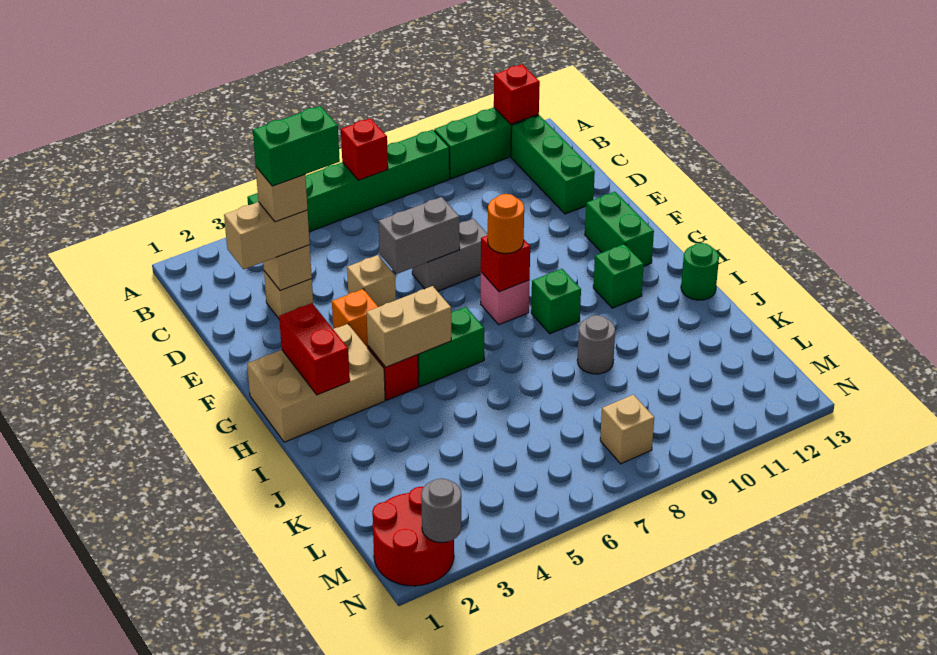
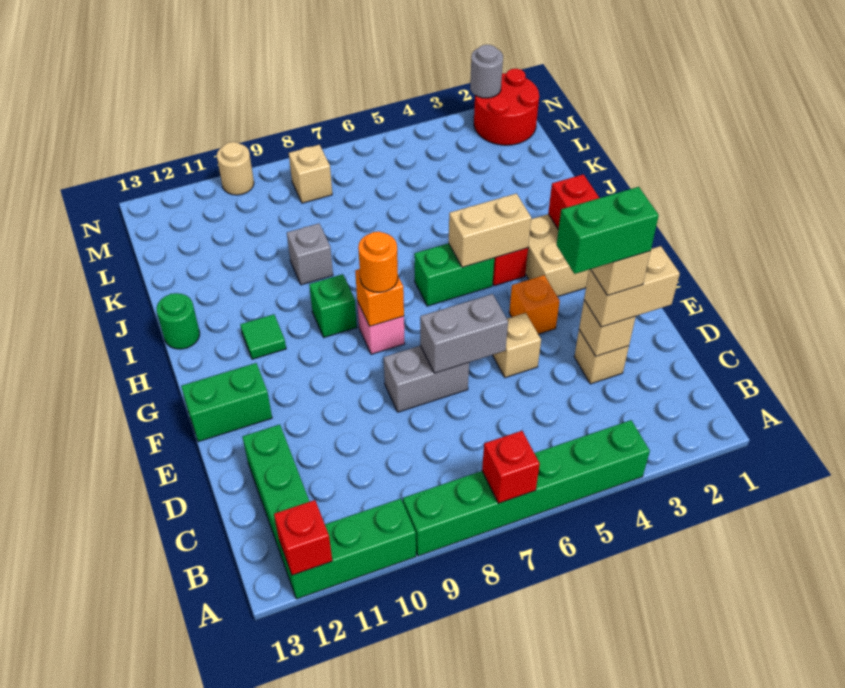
green 1x2 brick [585,192,654,266] -> green 1x2 brick turned to [181,363,272,442]
red 1x1 brick [481,235,530,292] -> orange 1x1 brick [355,269,404,326]
green 1x1 brick [593,244,644,308] -> green 1x1 tile [240,314,286,359]
grey 1x1 round brick [577,315,615,374] -> grey 1x1 brick [287,223,333,285]
none -> tan 1x1 round brick [217,142,254,195]

